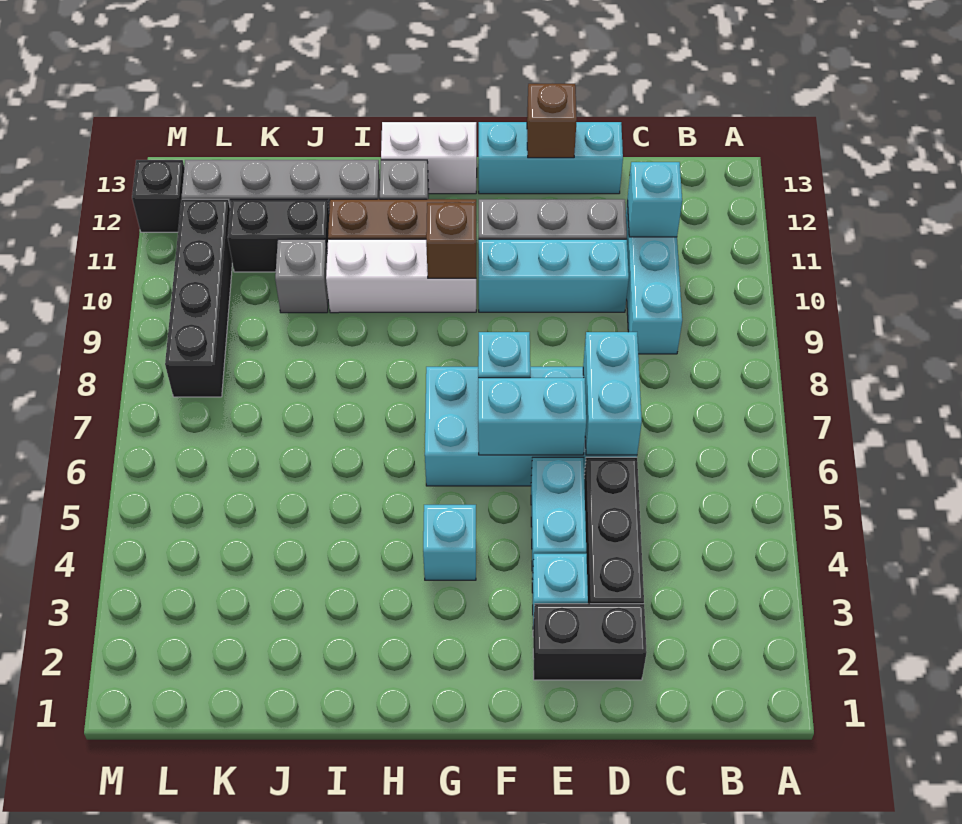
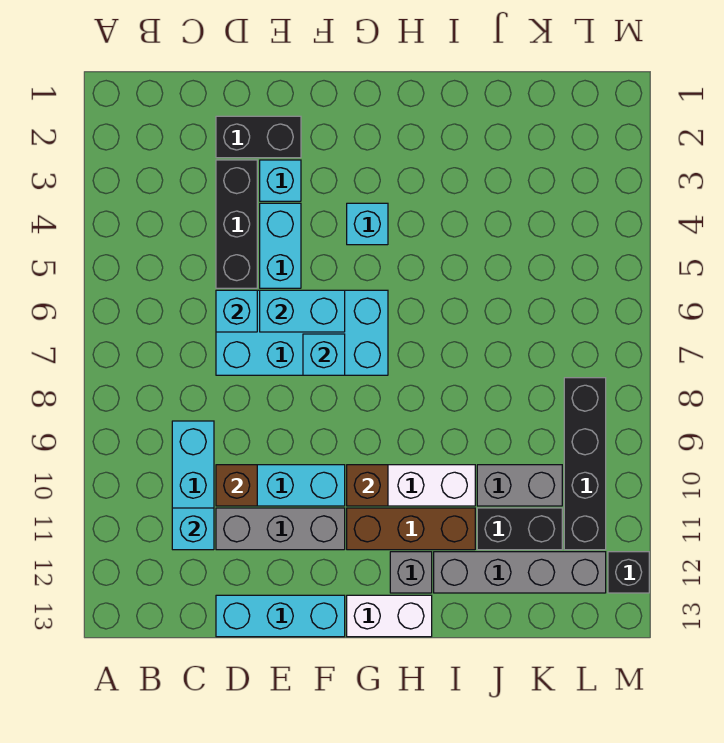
cyan 1x2 brick [583,332,642,455] -> cyan 1x1 brick [216,290,257,332]
brown 1x1 brick [527,83,577,158] -> brown 1x1 brick moved to [216,465,257,506]
grey 1x1 brick [275,239,328,313] -> grey 1x2 brick [477,465,562,506]

